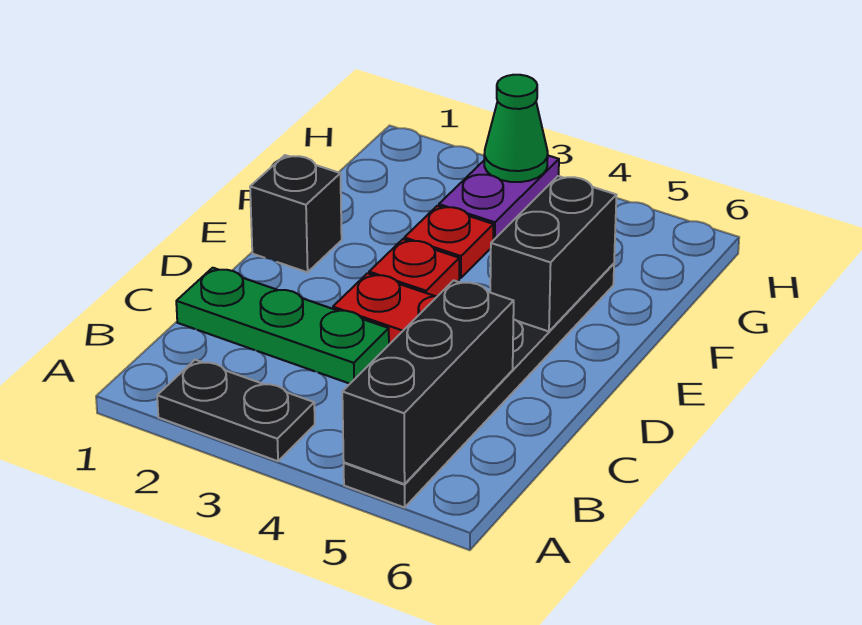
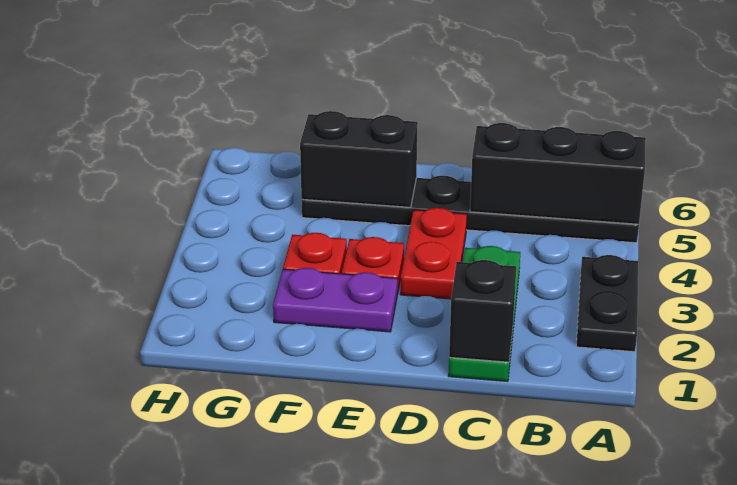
black 1x1 brick [250,155,342,272] -> black 1x1 brick moved to [449,260,516,362]
purple 1x2 plate [439,156,559,240] -> purple 1x2 plate moved to [273,268,397,332]
green 1x1 cone [484,75,548,182] -> none

